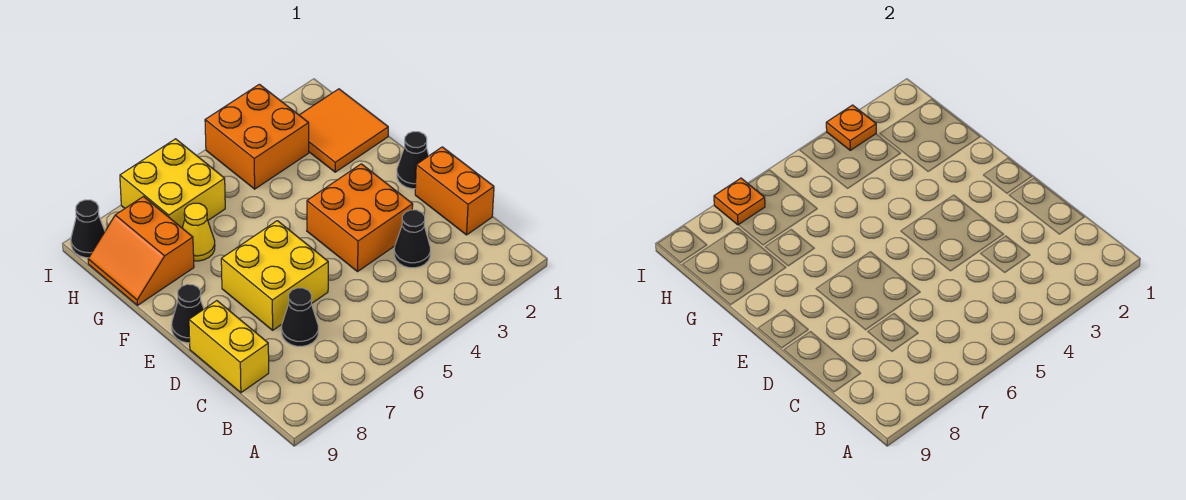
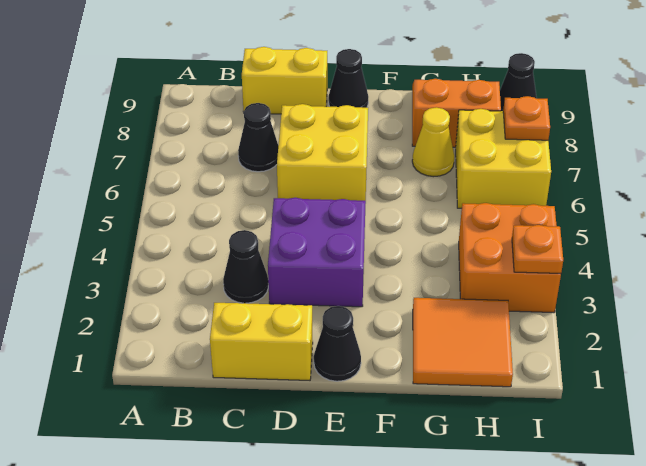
orange 1x2 brick [415,147,494,235] -> yellow 1x2 brick [210,303,313,380]
orange 2x2 brick [307,164,413,272] -> purple 2x2 brick [268,198,366,307]

